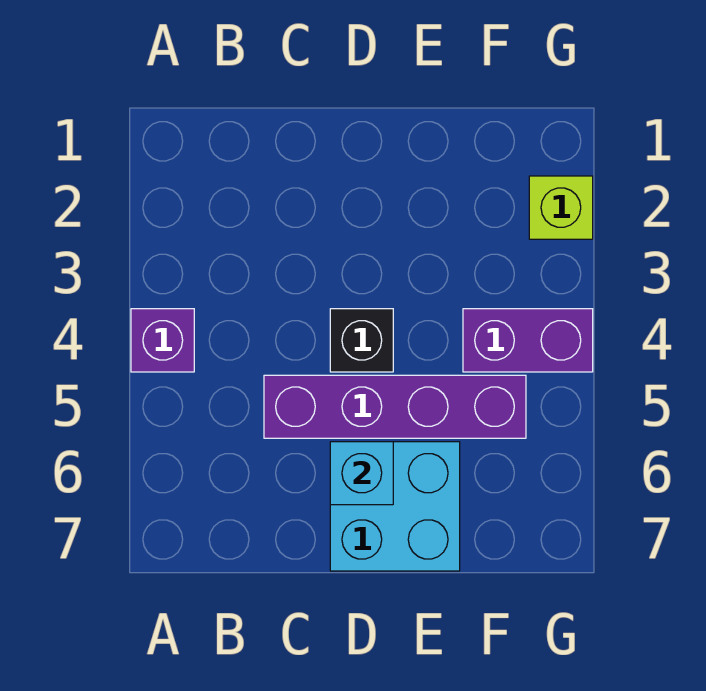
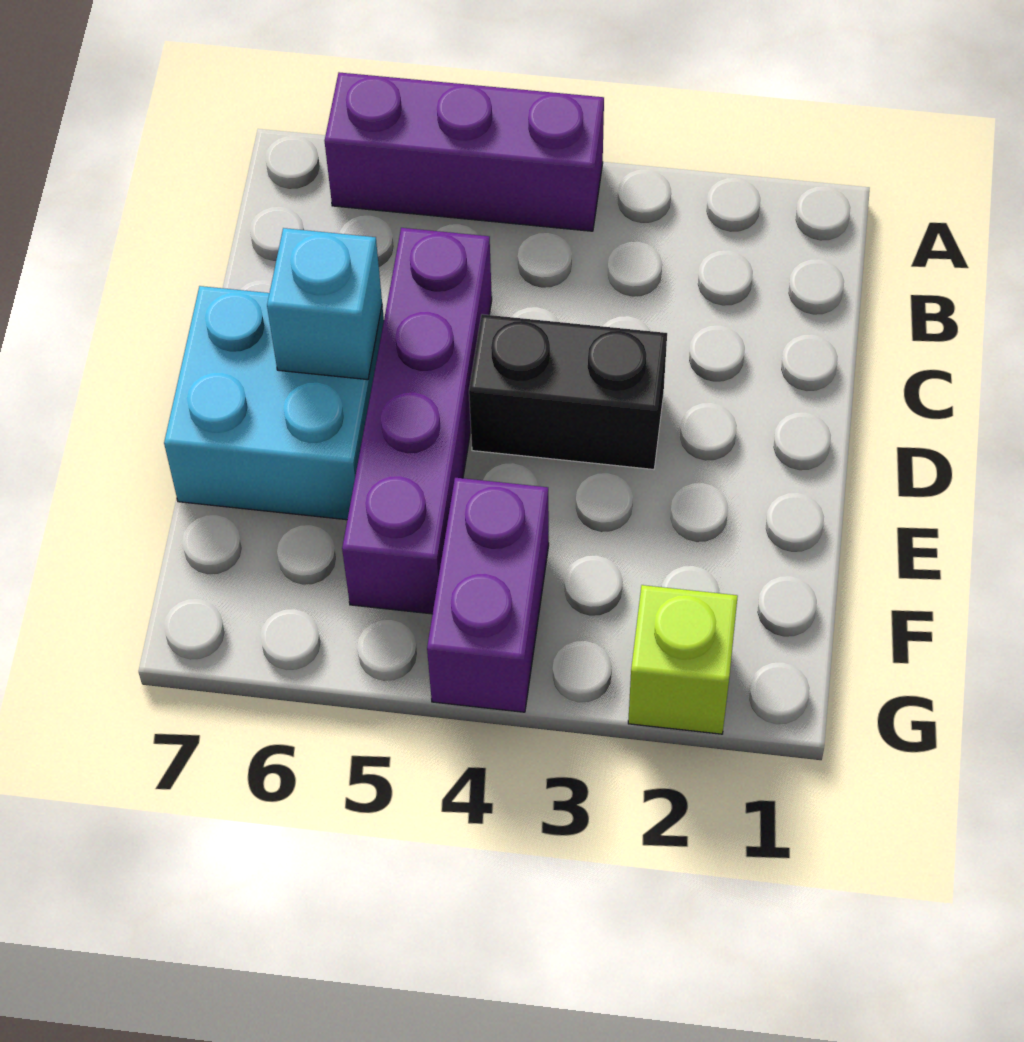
purple 1x1 brick [131,309,194,372] -> purple 1x3 brick [325,72,604,231]
black 1x1 brick [330,309,393,372] -> black 1x2 brick [469,314,667,469]

